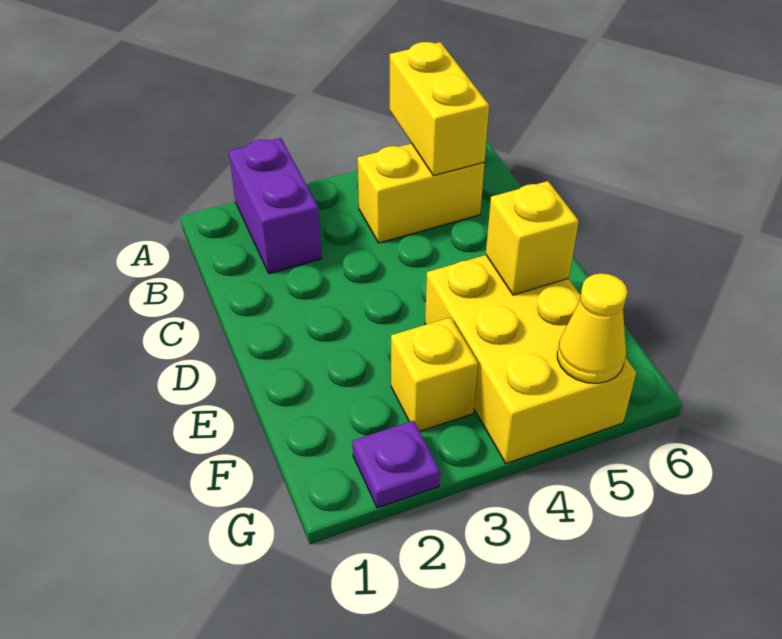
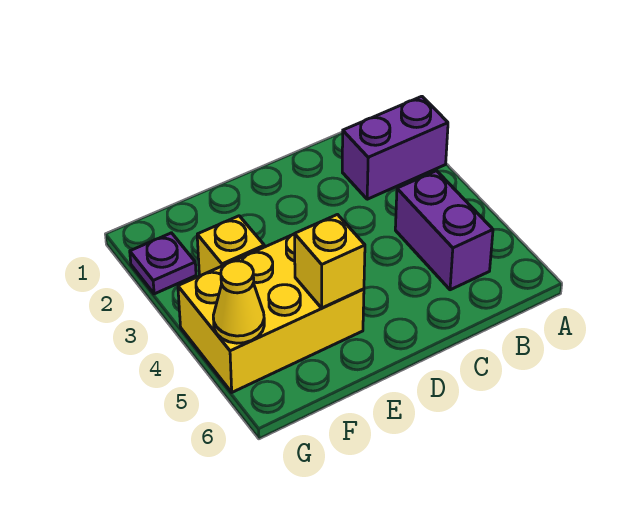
yellow 1x2 brick [390,42,489,176] -> none
yellow 1x2 brick [358,143,484,243] -> purple 1x2 brick [395,171,493,290]

